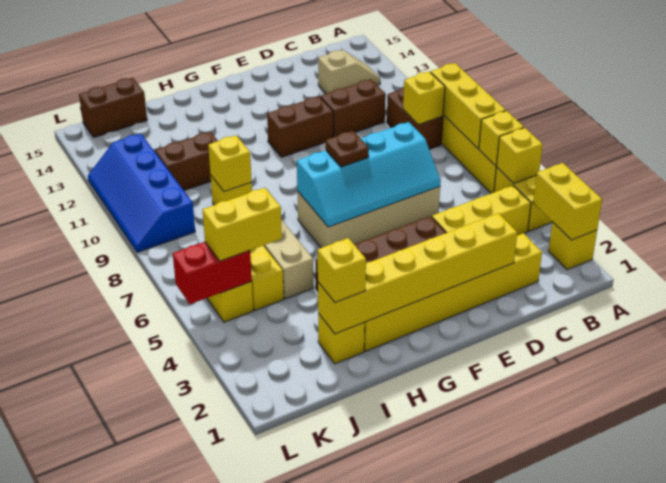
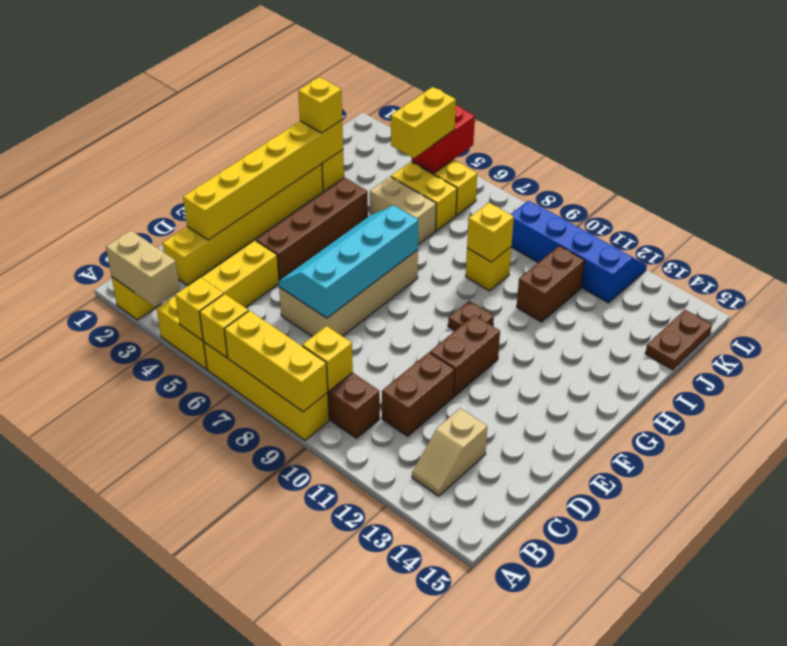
yellow 1x2 brick [533,163,602,240] -> tan 1x2 brick [106,230,180,307]
brown 1x1 plate [325,131,369,167] -> brown 1x1 plate moved to [448,301,494,331]
brown 1x2 brick [79,78,147,137] -> brown 1x2 plate [645,310,712,370]

